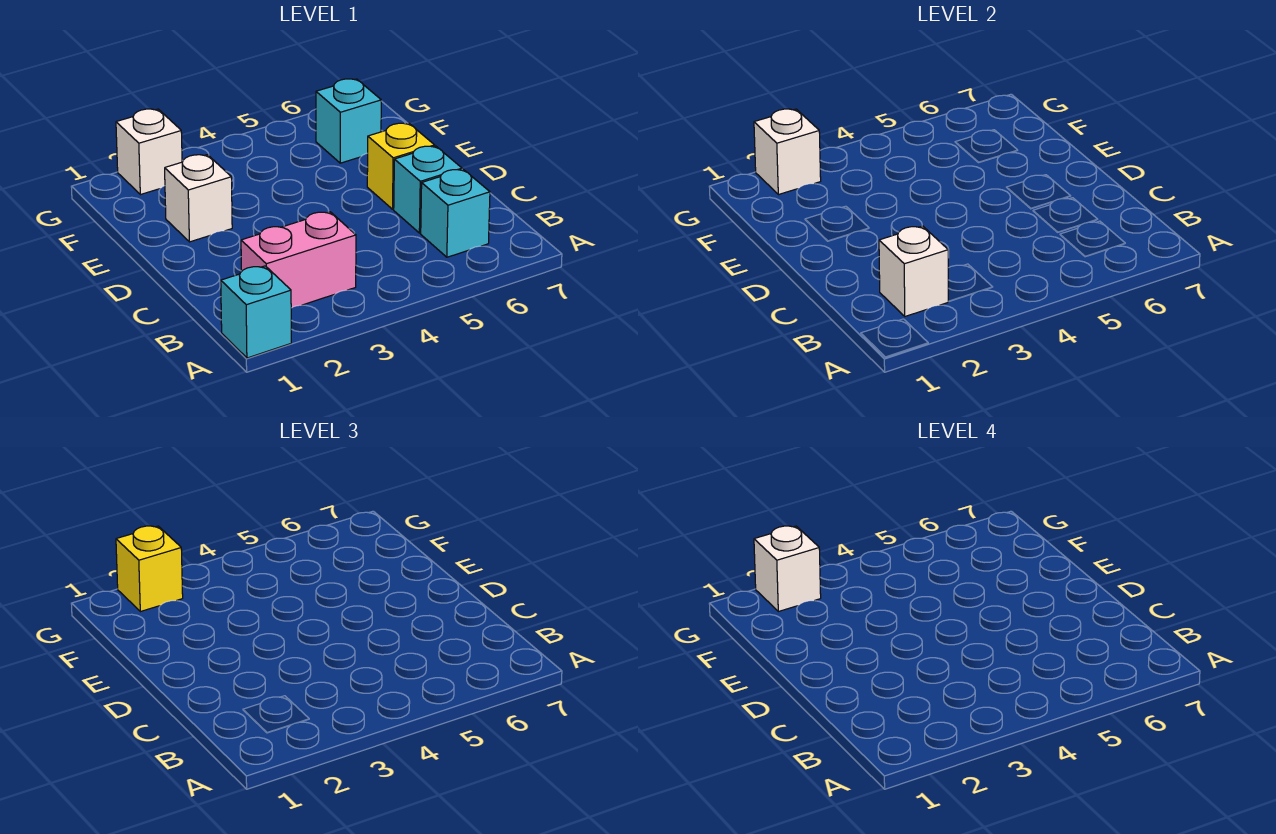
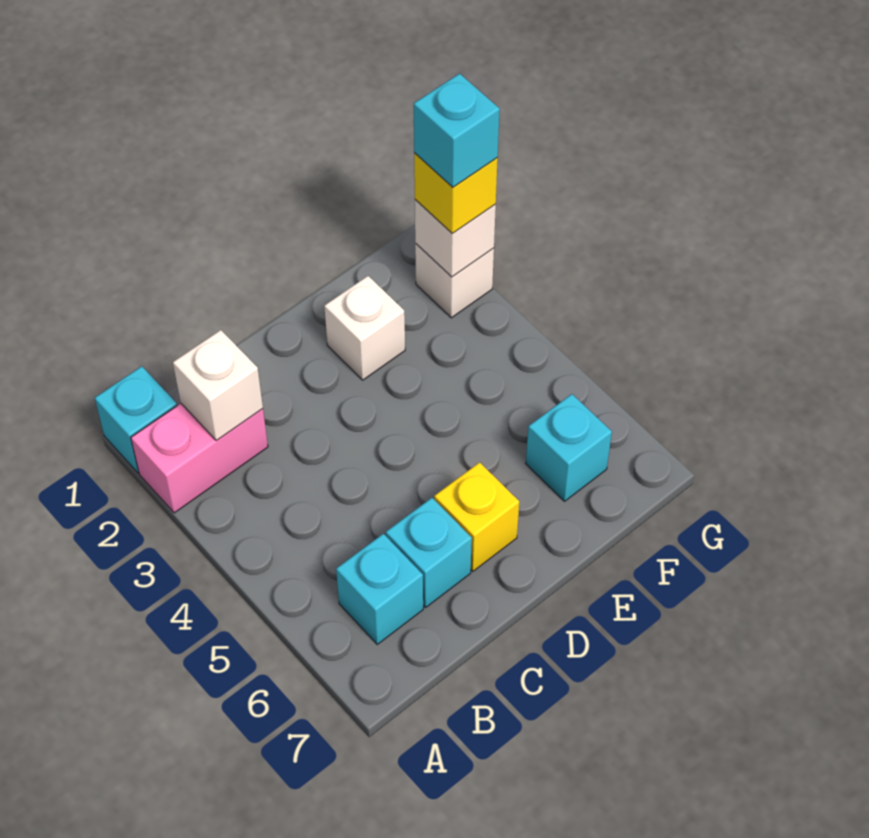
pink 1x2 brick [241,212,356,308] -> pink 1x2 brick turned to [131,403,268,513]
white 1x1 brick [754,526,821,612] -> cyan 1x1 brick [414,74,500,187]

